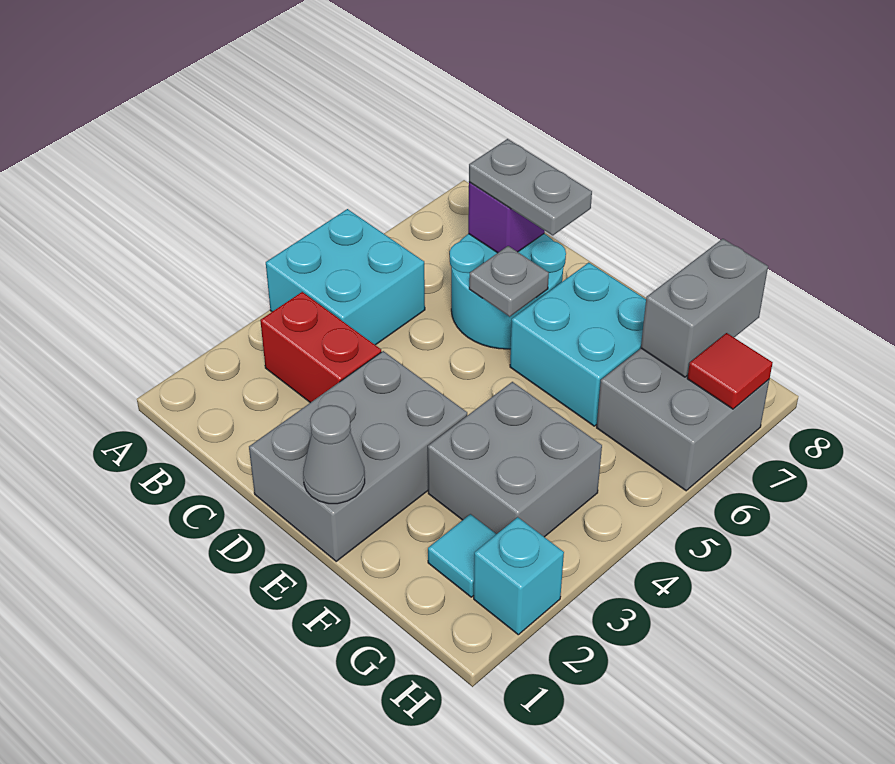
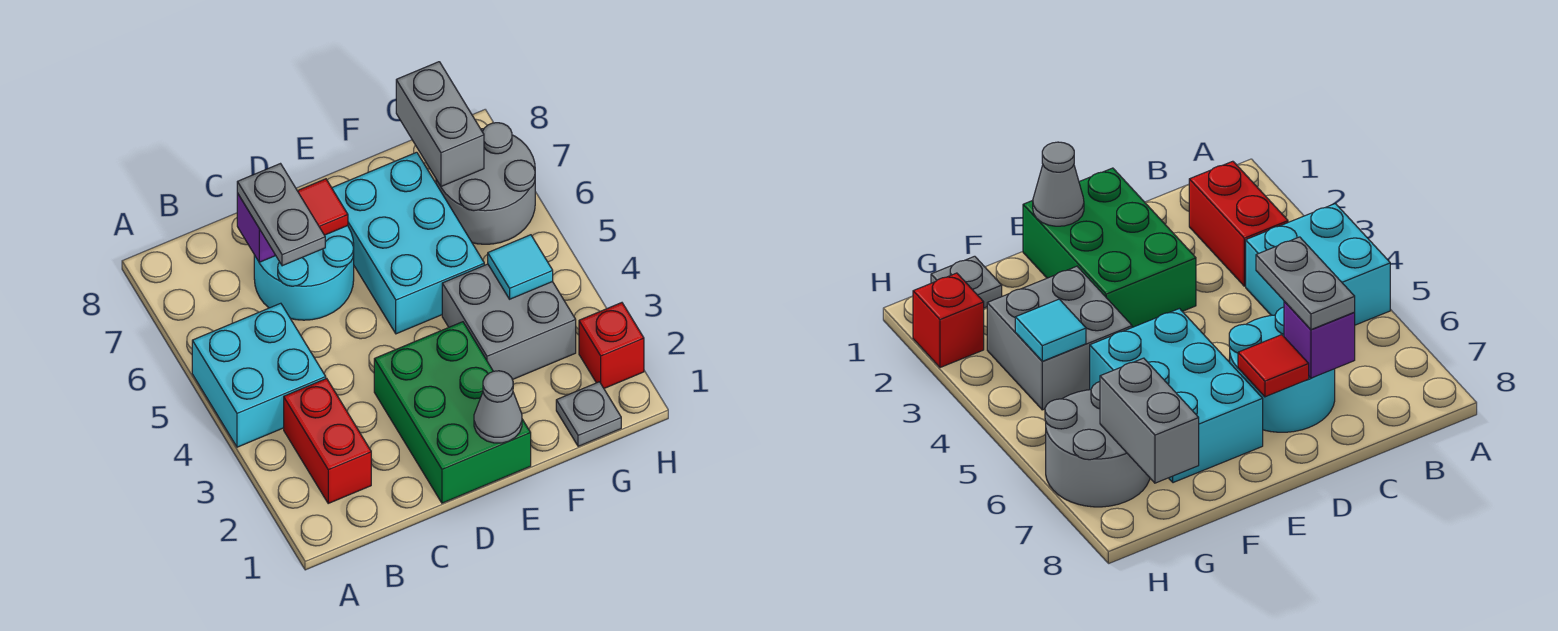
red 1x2 brick [260,292,381,403] -> red 1x2 brick turned to [284,378,371,503]
grey 1x2 plate [469,139,592,235] -> grey 1x2 plate turned to [237,164,325,266]
grey 2x3 brick [249,351,467,561] -> green 2x3 brick [374,322,531,503]
grey 1x1 plate [469,246,549,317] -> grey 1x1 plate moved to [556,382,621,446]
cyan 2x2 brick [510,263,646,426] -> cyan 2x3 brick [332,152,484,334]
cyan 1x1 tile [428,514,496,597] -> cyan 1x1 tile moved to [488,235,553,299]
grey 2x2 brick [597,348,769,491] -> grey 2x2 round brick [436,123,535,244]
cyan 1x1 brick [474,517,564,635] -> red 1x1 brick [579,303,644,388]
red 1x1 tile [687,333,773,409] -> red 1x1 tile moved to [298,179,348,235]

